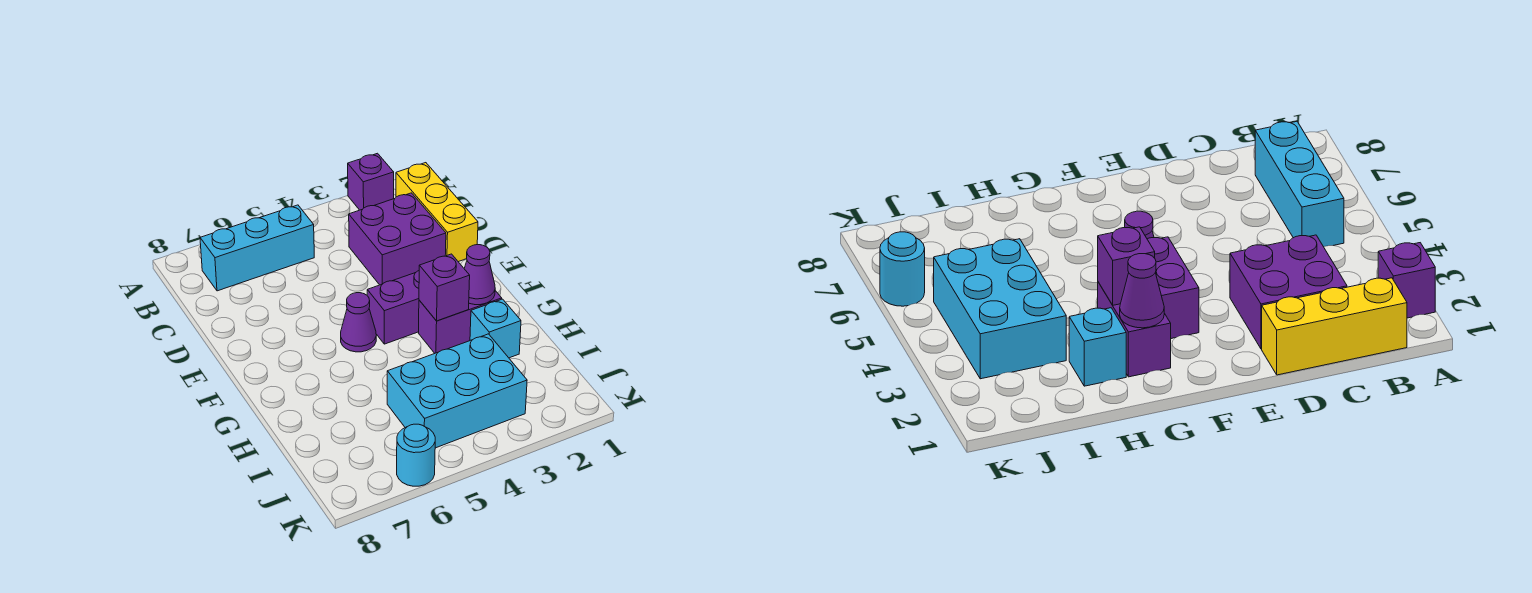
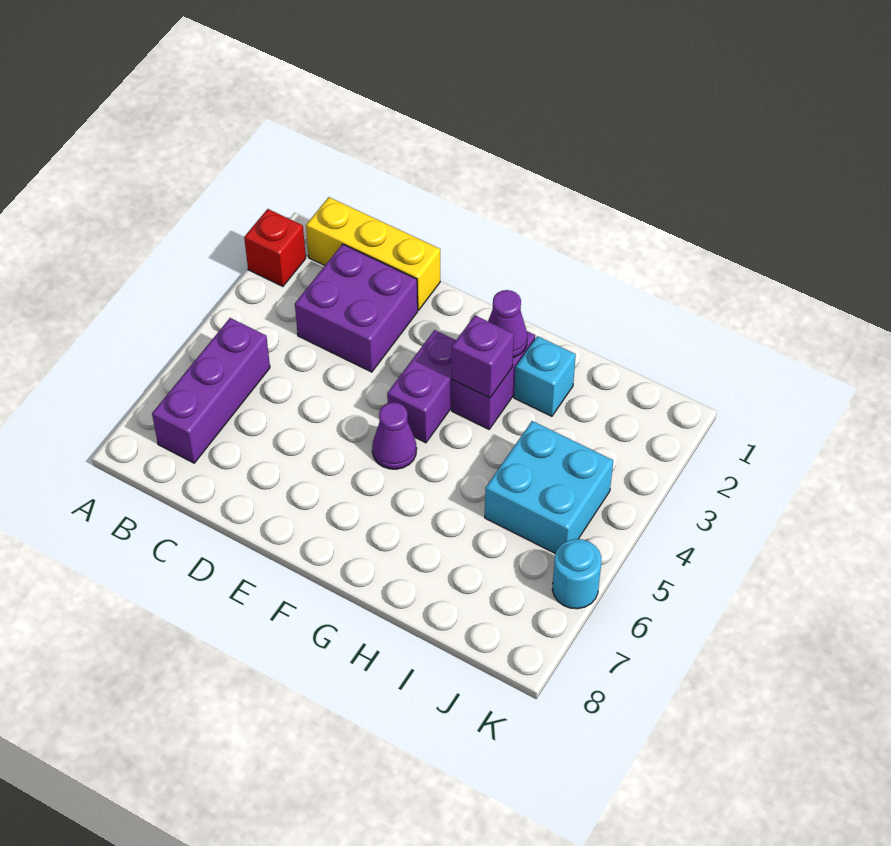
purple 1x1 brick [348,153,394,210] -> red 1x1 brick [244,209,306,286]
cyan 1x3 brick [200,205,314,291] -> purple 1x3 brick [152,318,270,463]
cyan 2x3 brick [387,334,527,448] -> cyan 2x2 brick [485,421,613,554]

